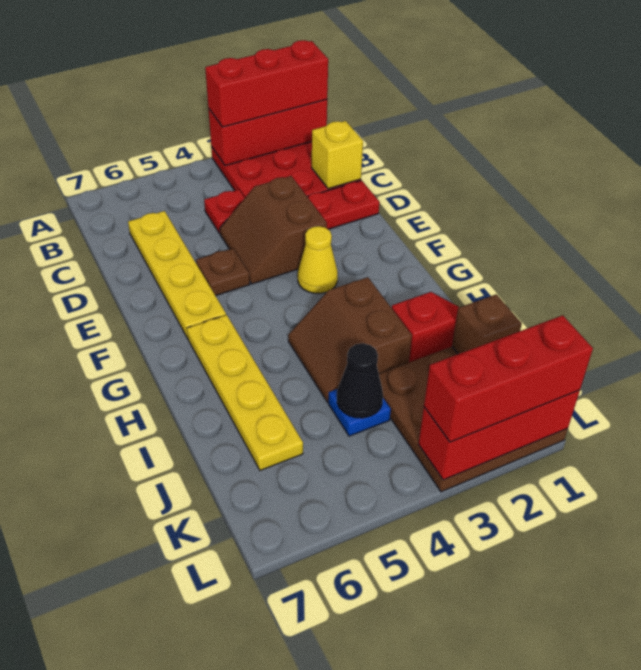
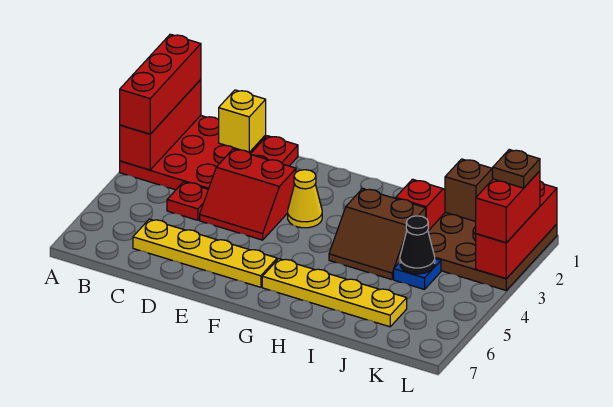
brown 2x2 slope [220,176,327,284] -> red 2x2 slope [200,149,296,240]
brown 1x1 plate [196,248,250,296] -> brown 1x1 plate moved to [493,150,540,188]
red 1x3 brick [424,315,593,442] -> red 1x2 brick [476,171,540,243]

